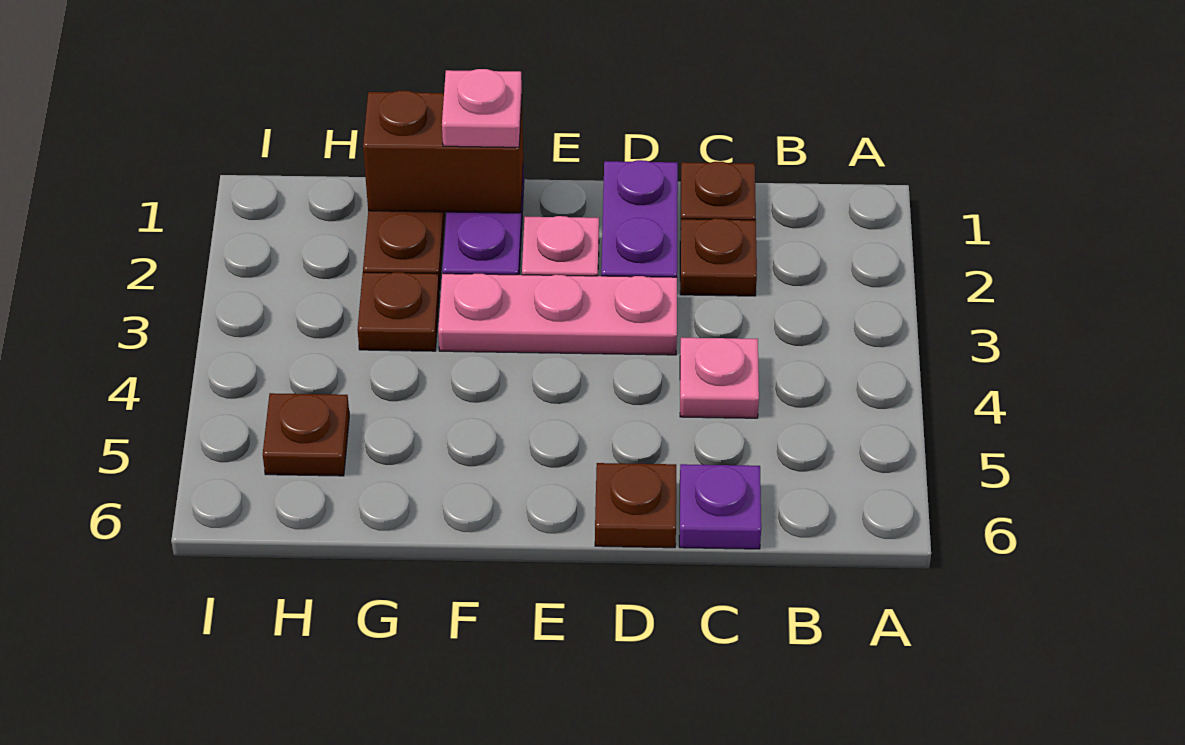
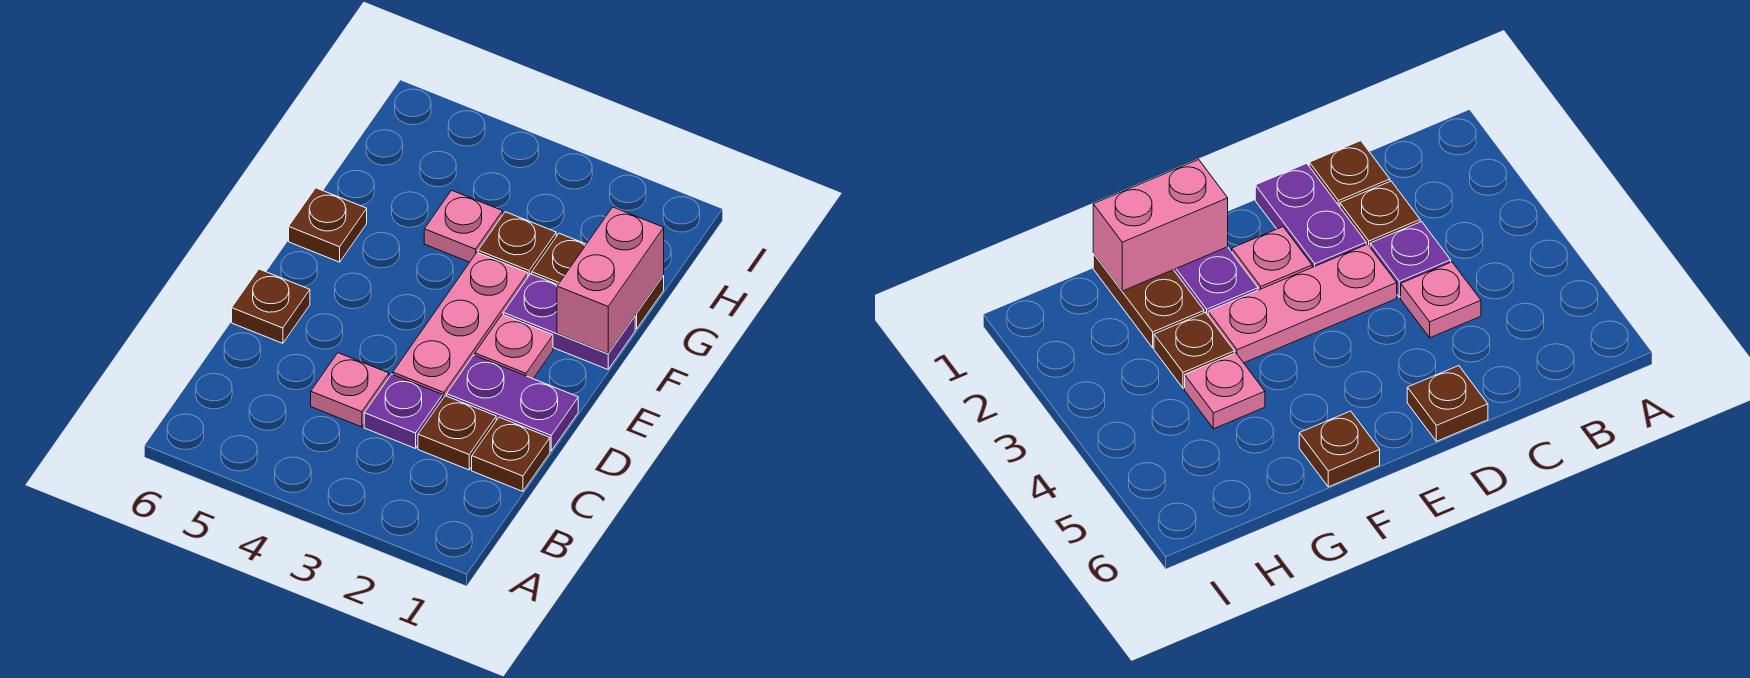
purple 1x1 plate [679,464,761,549] -> purple 1x1 plate moved to [364,374,443,448]
brown 1x2 brick [363,91,523,213] -> pink 1x2 brick [557,207,664,354]
pink 1x1 plate [442,69,522,147] -> pink 1x1 plate moved to [424,190,503,262]
brown 1x1 plate [263,393,349,476] -> brown 1x1 plate moved to [289,188,367,262]

